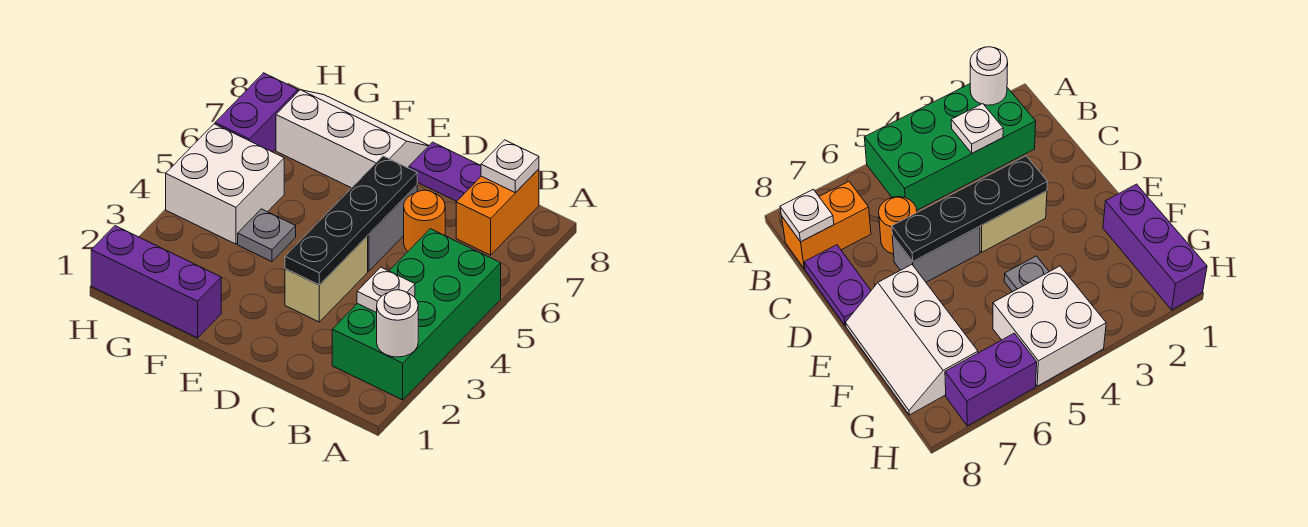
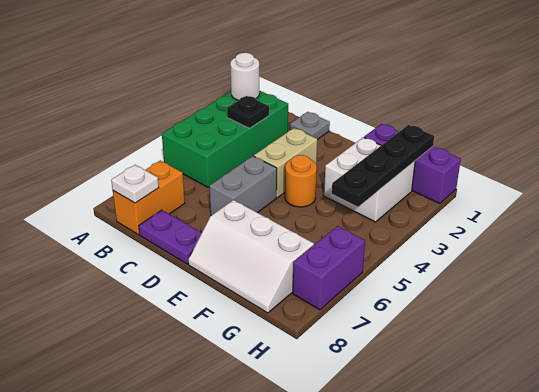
white 1x1 plate [357,267,415,313] -> black 1x1 plate [227,96,269,128]
orange 1x1 round brick [404,190,445,251] -> orange 1x1 round brick moved to [285,155,317,207]
black 1x4 plate [285,156,417,285] -> black 1x4 plate moved to [332,125,434,207]
grey 1x1 plate [238,209,296,262] -> grey 1x1 plate moved to [290,112,330,140]
white 2x2 brick [166,124,284,244] -> white 2x2 brick moved to [324,137,415,222]

